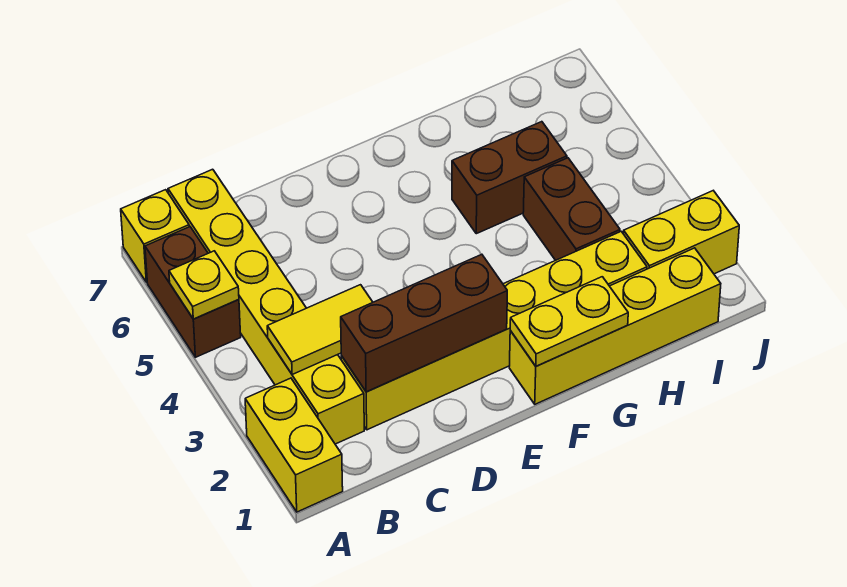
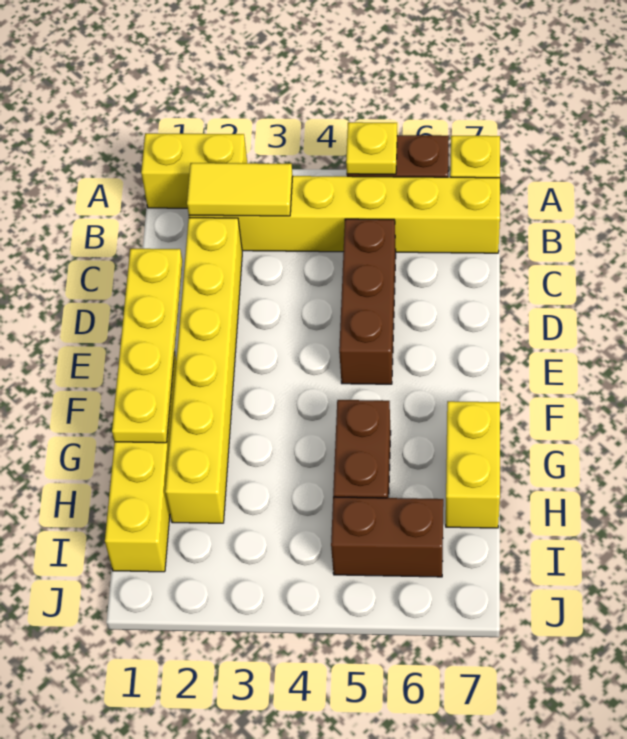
yellow 1x2 tile [267,285,373,375] -> yellow 1x2 tile turned to [187,163,293,216]
brown 1x3 brick [341,254,507,392] -> brown 1x3 brick moved to [339,219,396,384]
yellow 1x2 plate [510,277,628,366] -> yellow 1x4 plate [112,249,182,443]
brown 1x2 brick [523,158,620,260] -> brown 1x2 brick moved to [331,497,443,577]
yellow 1x2 brick [623,191,739,274] -> yellow 1x2 brick moved to [446,401,500,528]

